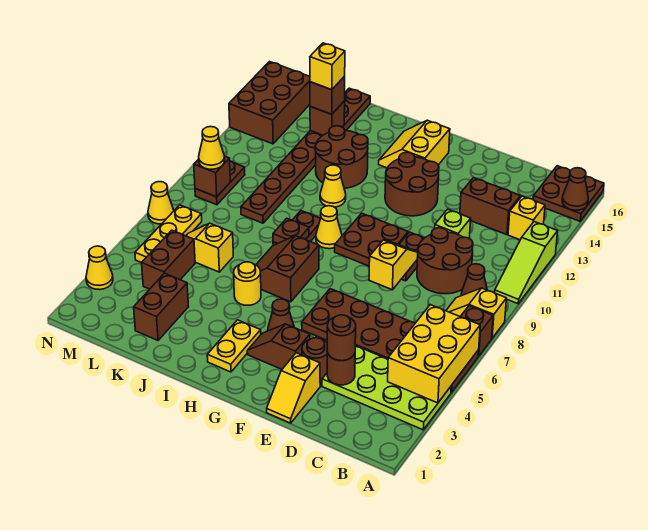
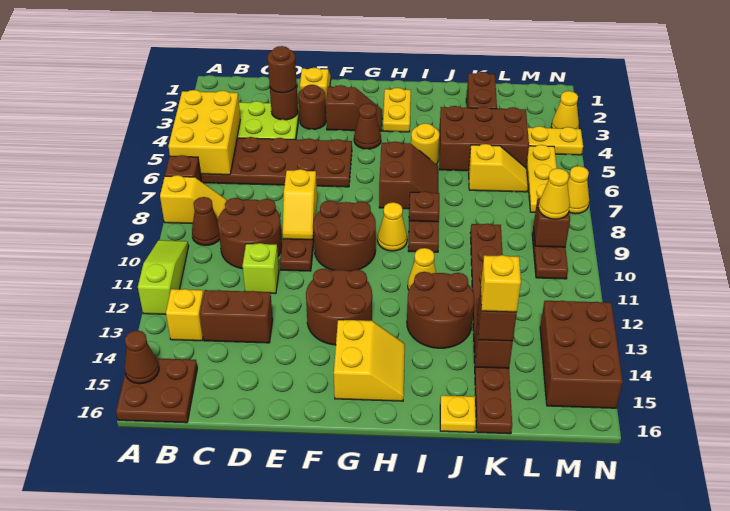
brown 2x2 plate [335,213,408,266] -> brown 2x2 round brick [313,201,376,271]
none -> yellow 1x1 plate [440,395,476,432]
brown 1x2 brick [142,230,195,289] -> brown 2x3 brick [439,106,529,171]
none -> yellow 1x2 plate [528,126,583,155]

